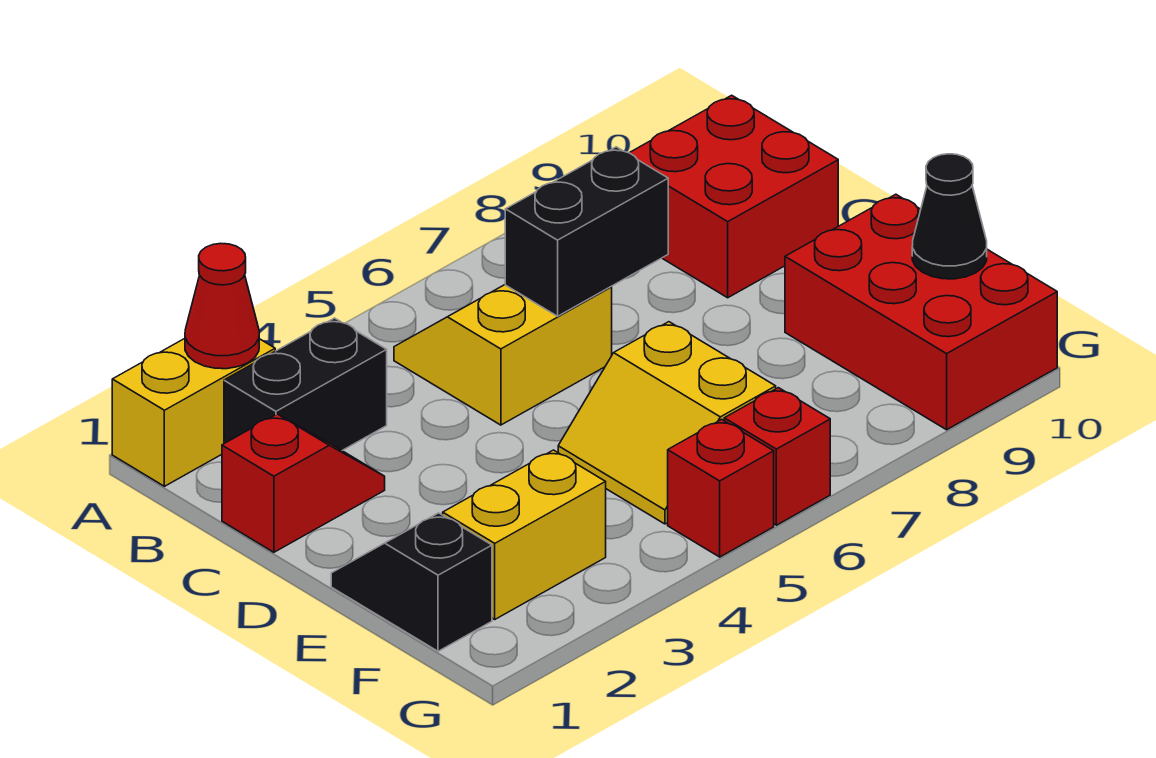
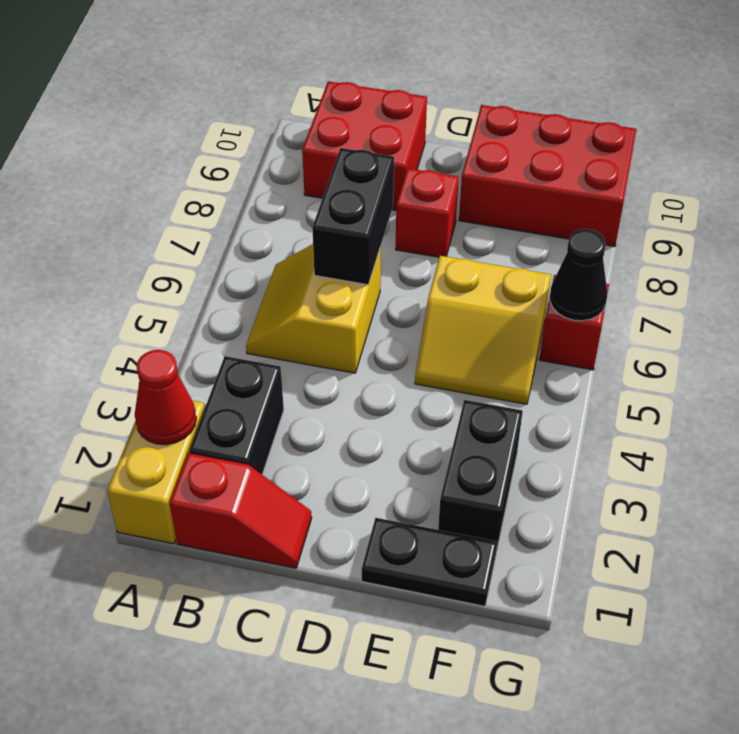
red 1x2 slope [222,414,385,552] -> red 1x2 slope turned to [169,453,312,568]
black 1x2 slope [331,513,492,651] -> black 1x2 plate [362,518,498,606]
yellow 1x2 brick [443,450,606,619] -> black 1x2 brick [438,400,523,548]
black 1x1 cone [912,154,987,279] -> black 1x1 cone moved to [550,229,607,321]
red 1x1 brick [668,419,774,557] -> red 1x1 brick moved to [396,168,459,257]

